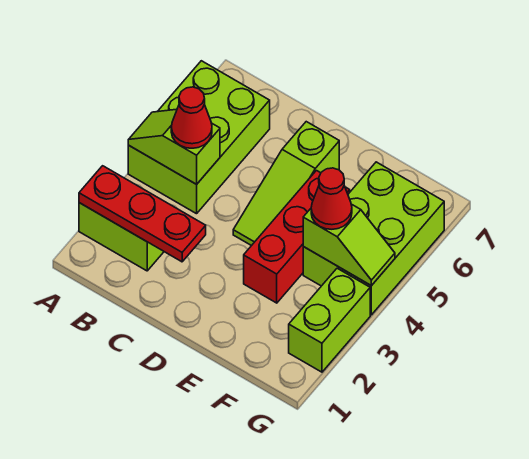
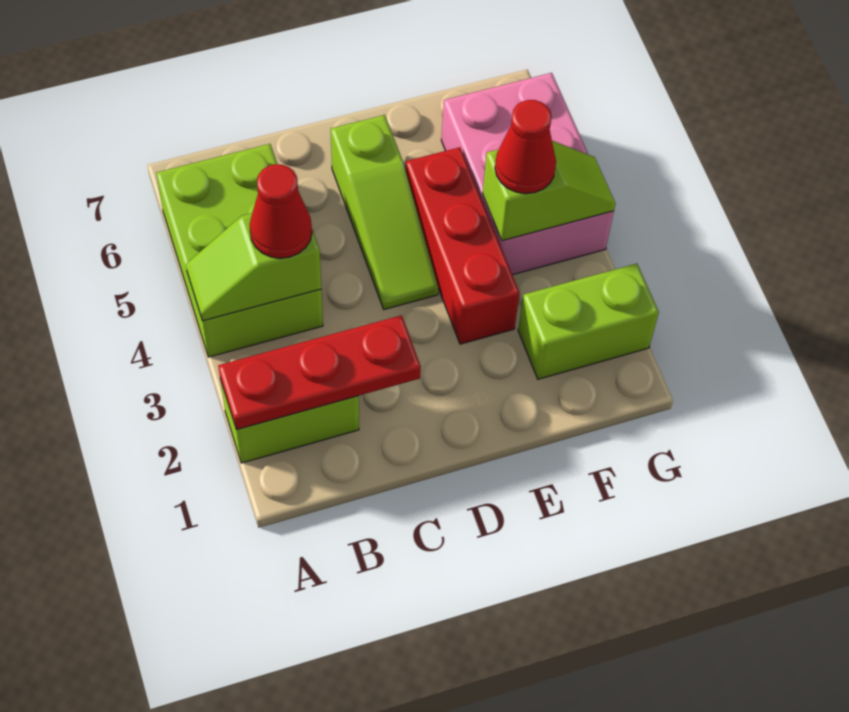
lime 2x3 brick [303,162,444,315] -> pink 2x3 brick [441,73,614,275]
lime 1x2 brick [289,268,370,372] -> lime 1x2 brick turned to [518,264,659,379]

